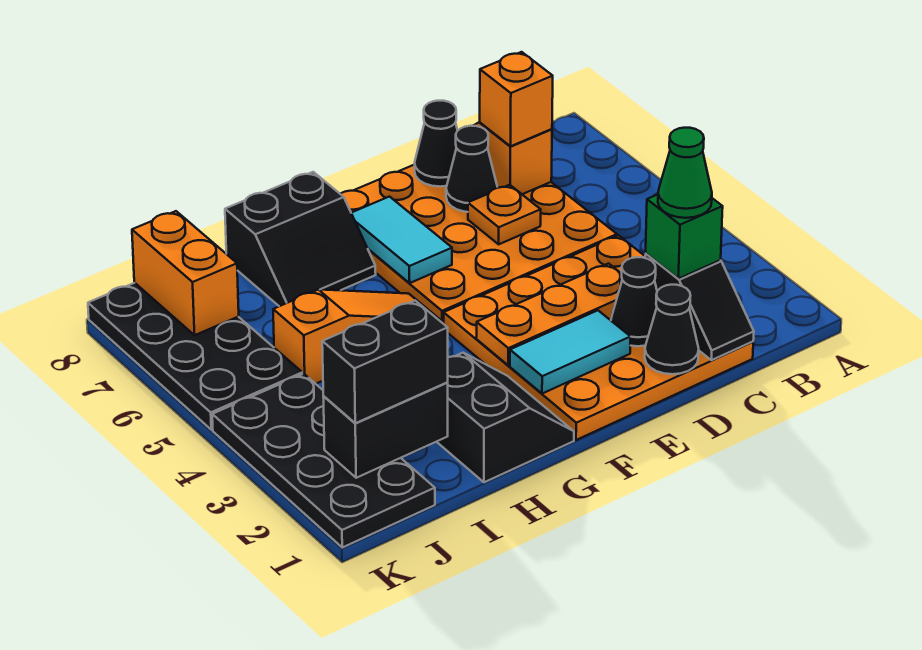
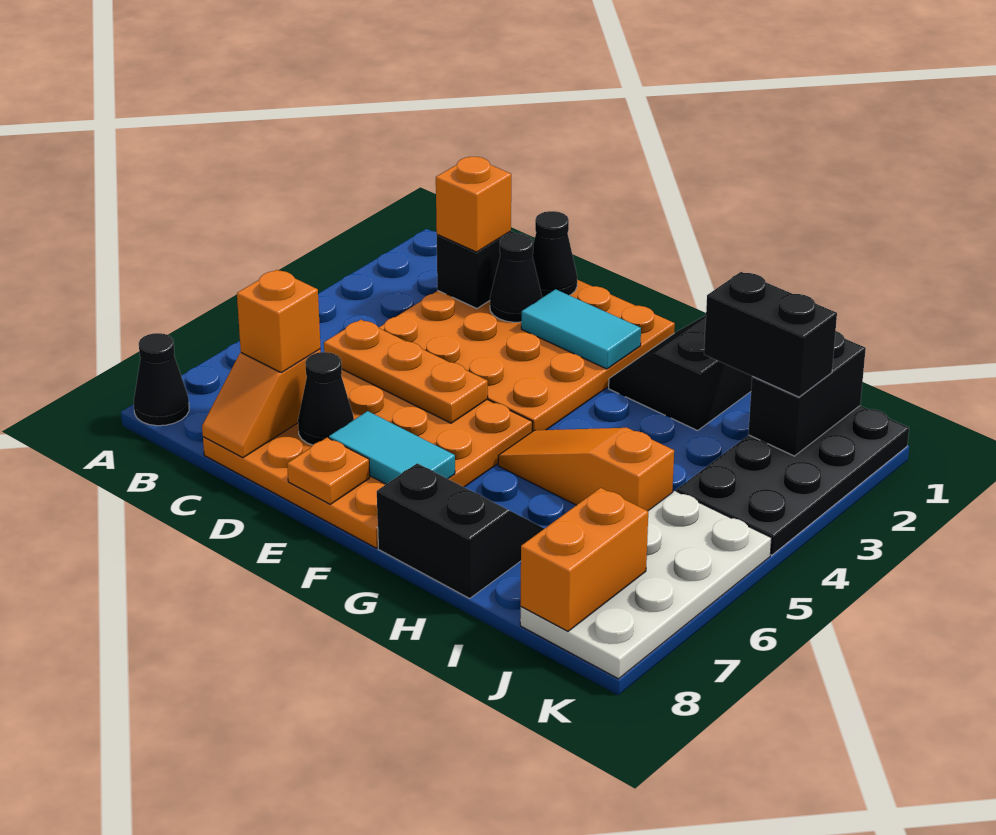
green 1x1 brick [646,194,723,279] -> orange 1x1 brick [436,157,511,252]
green 1x1 cone [658,128,712,218] -> none
orange 1x3 plate [476,264,622,365] -> orange 1x3 plate moved to [324,320,488,423]
orange 1x1 plate [468,185,541,244] -> orange 1x1 plate moved to [287,438,370,504]
black 1x1 cone [415,101,458,187] -> black 1x1 cone moved to [134,333,189,426]
cyan 1x2 tile [351,197,452,283] -> cyan 1x2 tile turned to [329,411,455,484]
black 1x2 brick [323,382,448,478] -> black 1x2 brick turned to [748,331,866,456]
black 2x4 plate [88,283,302,430] -> white 2x4 plate [520,491,772,679]

